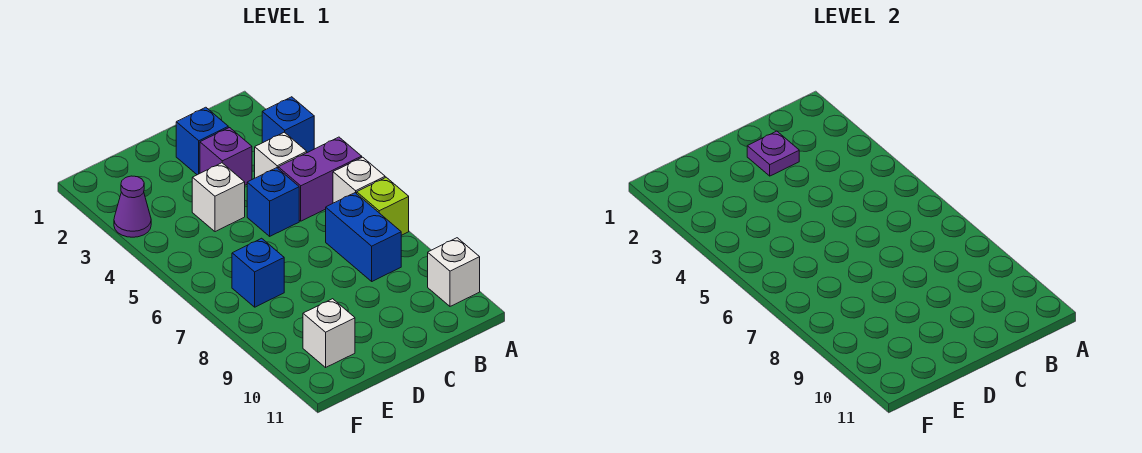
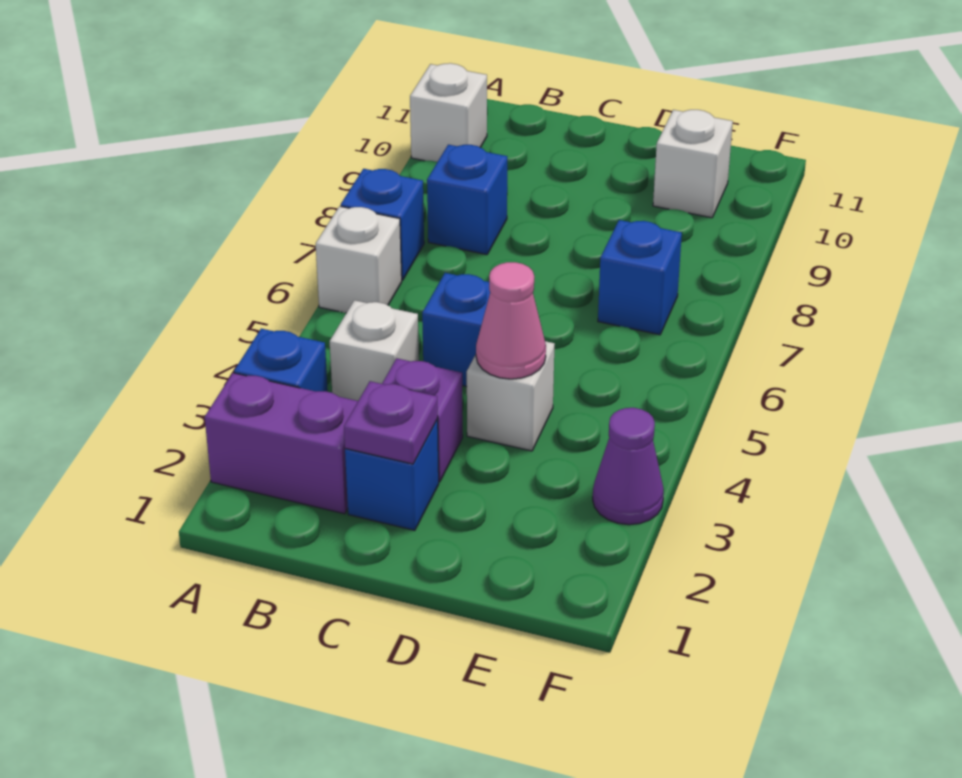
purple 1x2 brick [278,137,362,221] -> purple 1x2 brick moved to [205,373,358,514]
lime 1x1 brick [357,177,409,235] -> blue 1x1 brick [341,169,424,280]
blue 1x2 brick [326,193,401,281] -> blue 1x1 brick [427,145,507,255]
none -> pink 1x1 cone [476,262,546,379]

